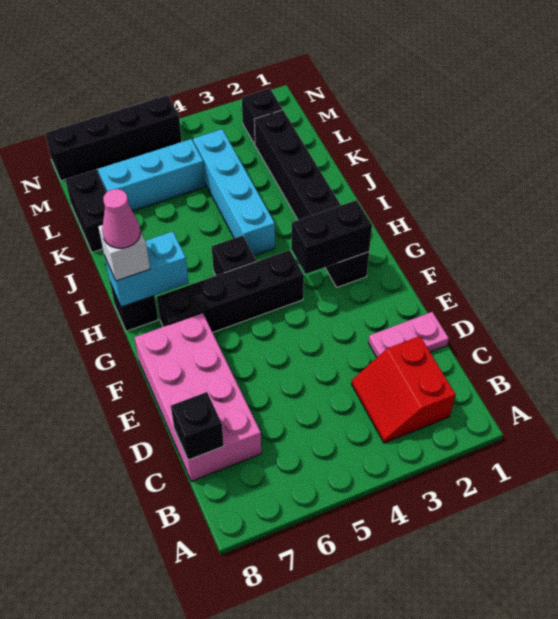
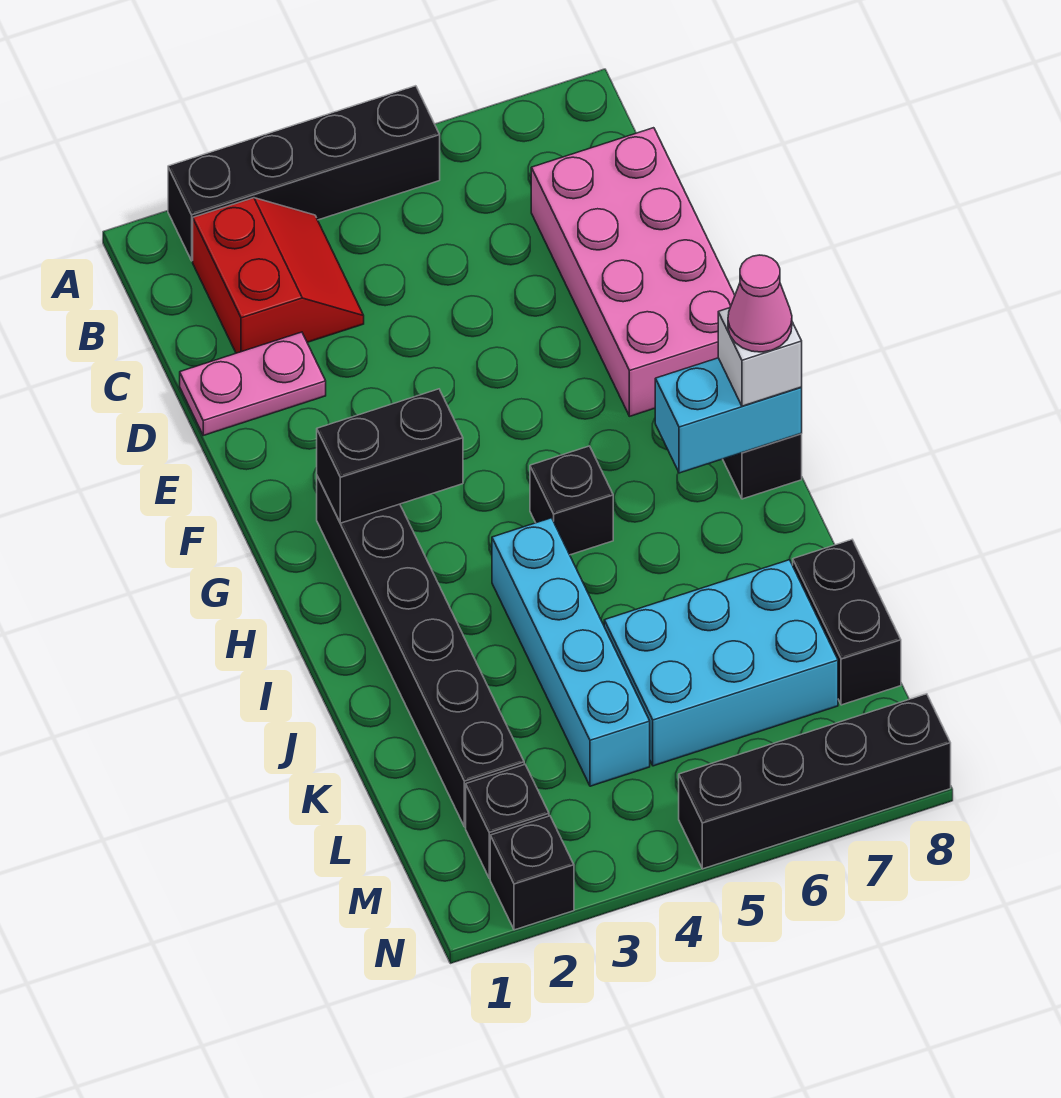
black 1x1 brick [171,392,224,460] -> black 1x1 brick moved to [490,816,574,930]
black 1x4 brick [157,250,304,333] -> black 1x4 brick moved to [168,86,440,261]
cyan 1x3 brick [98,139,205,211] -> cyan 2x3 brick [604,560,838,766]

